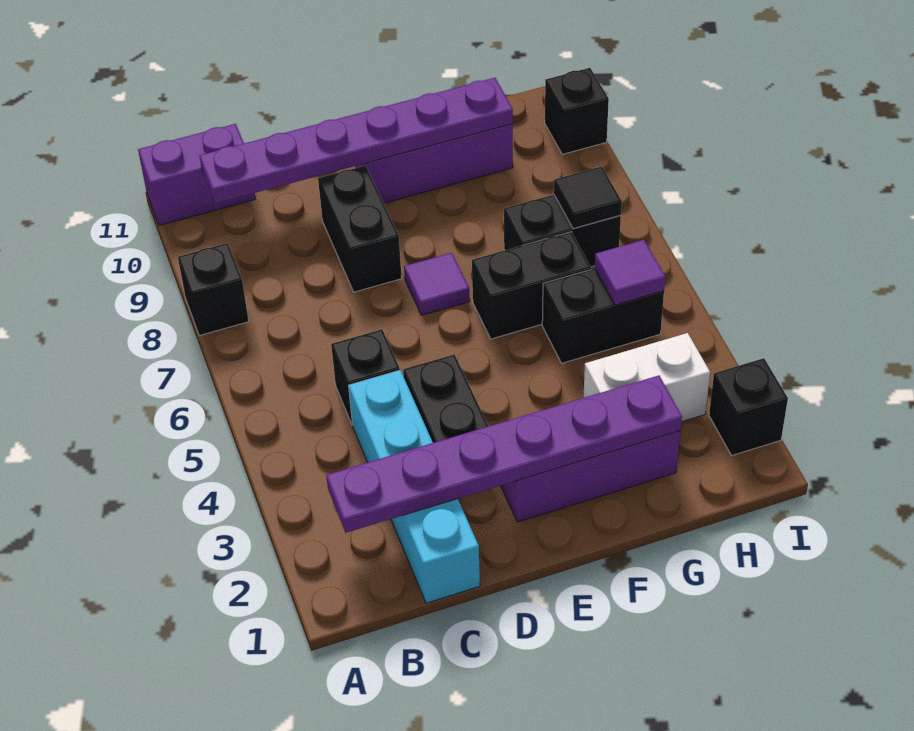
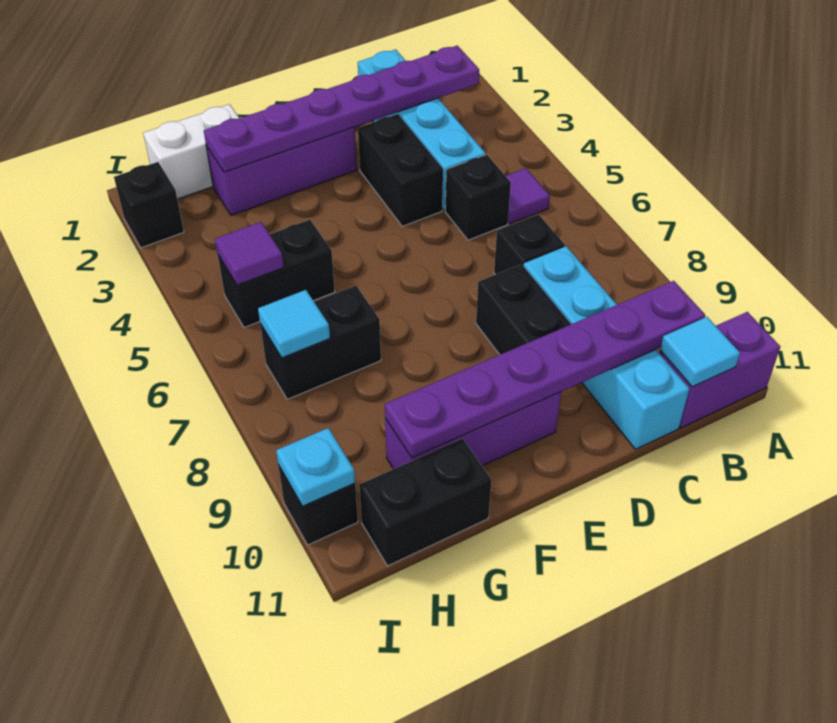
black 1x1 brick [178,243,249,336] -> black 1x1 brick moved to [494,214,565,275]
none -> cyan 1x1 tile [660,317,740,387]
none -> cyan 1x4 brick [524,246,689,449]
purple 1x1 tile [404,253,470,315] -> purple 1x1 tile moved to [506,168,550,224]
black 1x2 brick [472,232,591,339] -> black 1x2 brick moved to [359,439,491,566]
white 1x2 brick [583,333,710,421] -> white 1x2 brick moved to [143,104,239,199]
black 1x1 tile [554,166,622,229] -> cyan 1x1 tile [258,290,330,358]
none -> cyan 1x1 plate [276,428,355,506]

